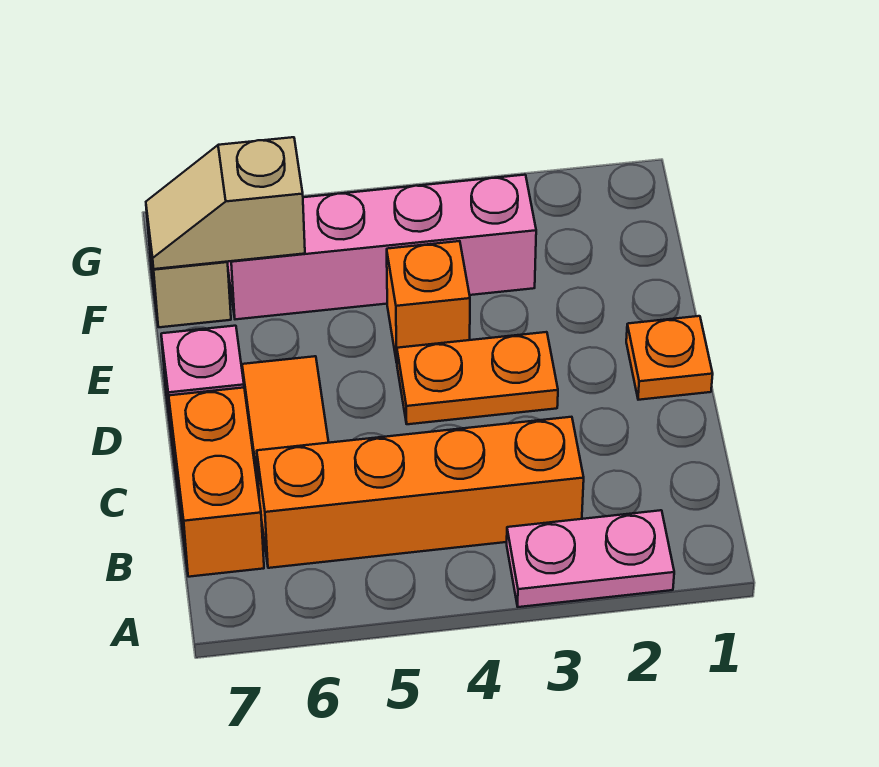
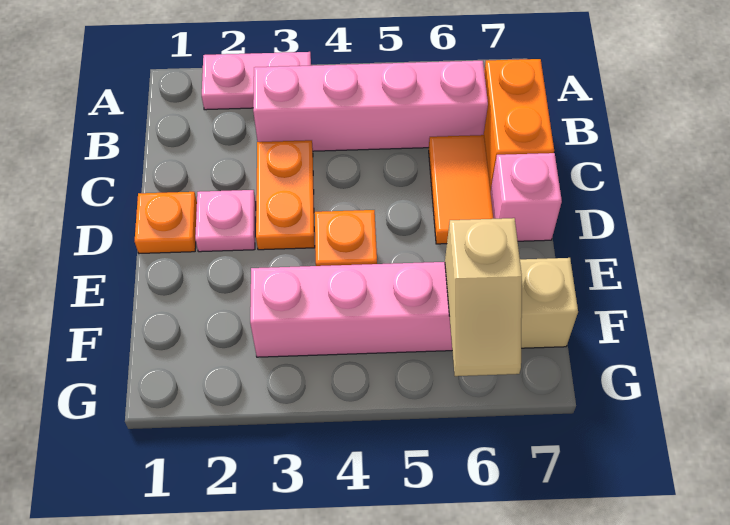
orange 1x4 brick [257,417,584,568] -> pink 1x4 brick [253,61,488,151]
none -> pink 1x1 plate [195,190,256,252]
orange 1x2 plate [397,332,558,424] -> orange 1x2 plate turned to [256,140,315,250]
tan 1x2 slope [146,137,305,269] -> tan 1x2 slope turned to [445,218,522,376]

